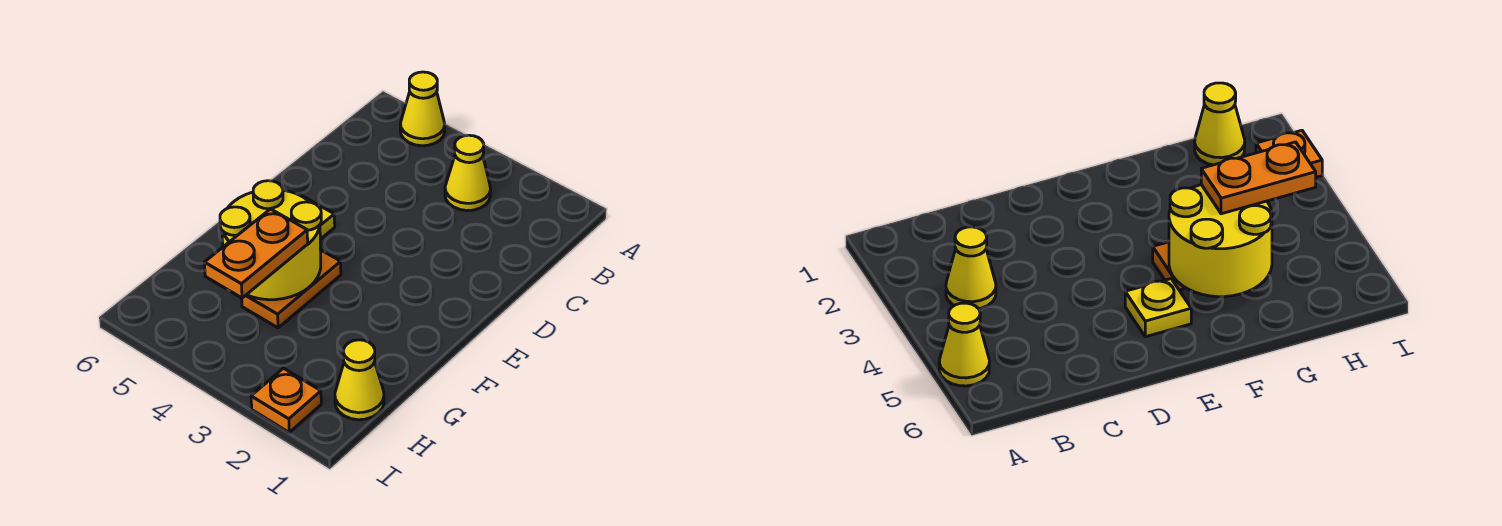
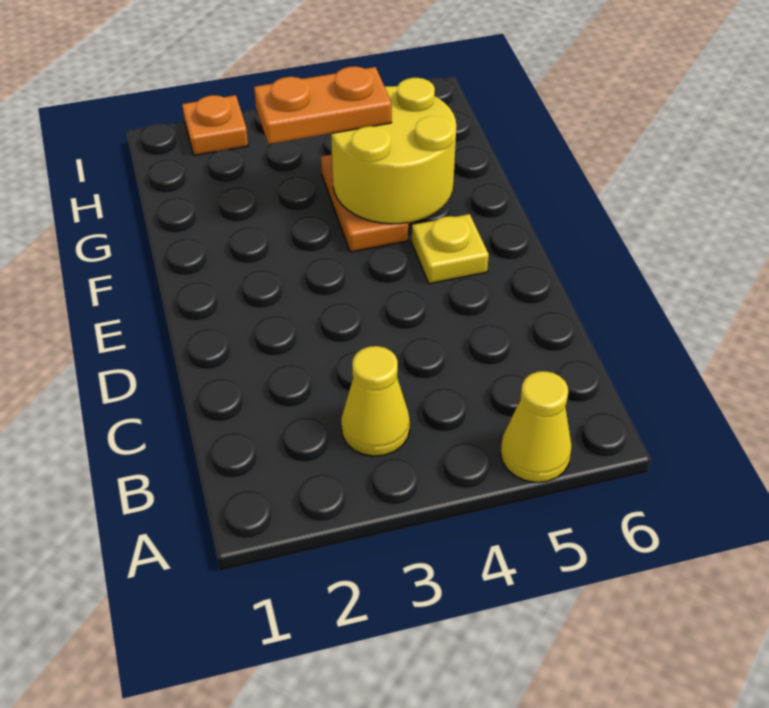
orange 1x2 plate [204,209,308,298] -> orange 1x2 plate turned to [254,66,392,144]
yellow 1x1 cone [335,340,384,420] -> none

